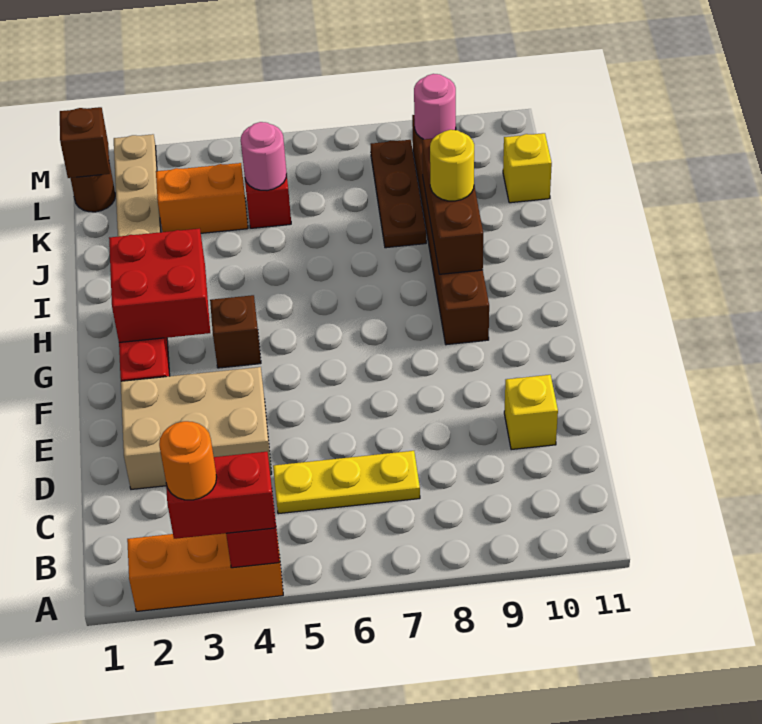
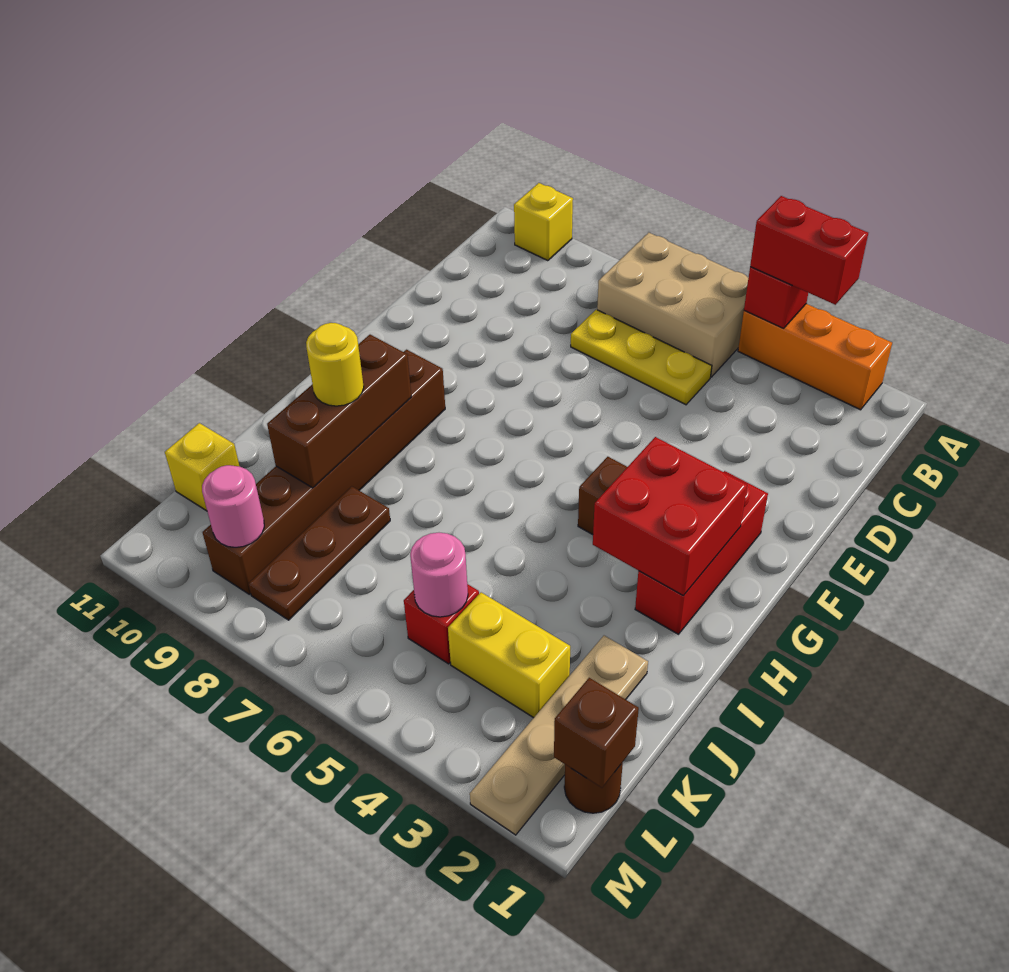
orange 1x1 round brick [159,421,217,500] -> none
tan 2x3 brick [121,367,272,489] -> tan 2x3 brick moved to [597,233,748,377]
yellow 1x1 brick [504,375,558,450] -> yellow 1x1 brick moved to [514,183,573,261]
orange 1x2 brick [156,163,248,233] -> yellow 1x2 brick [448,592,570,718]

